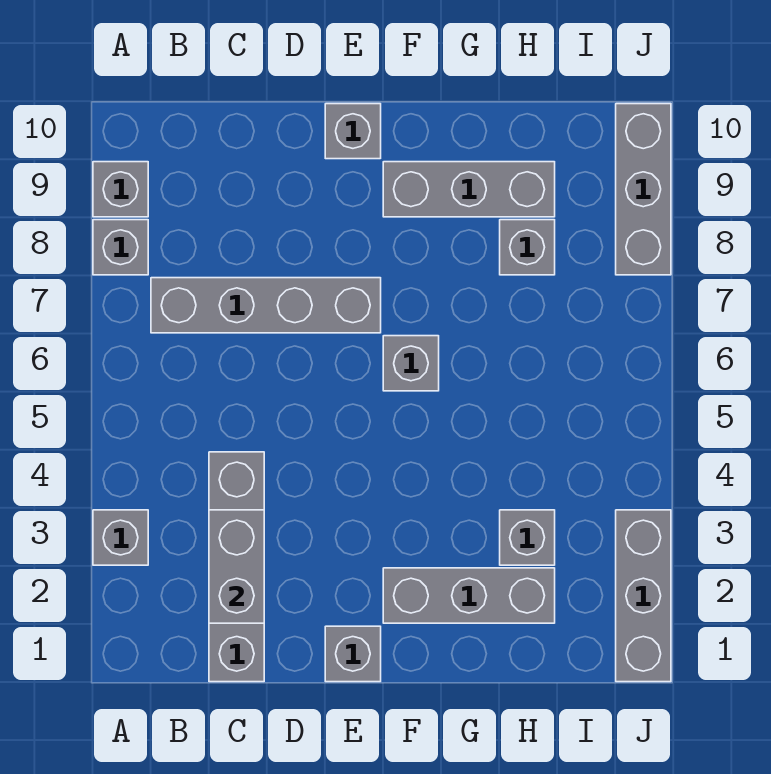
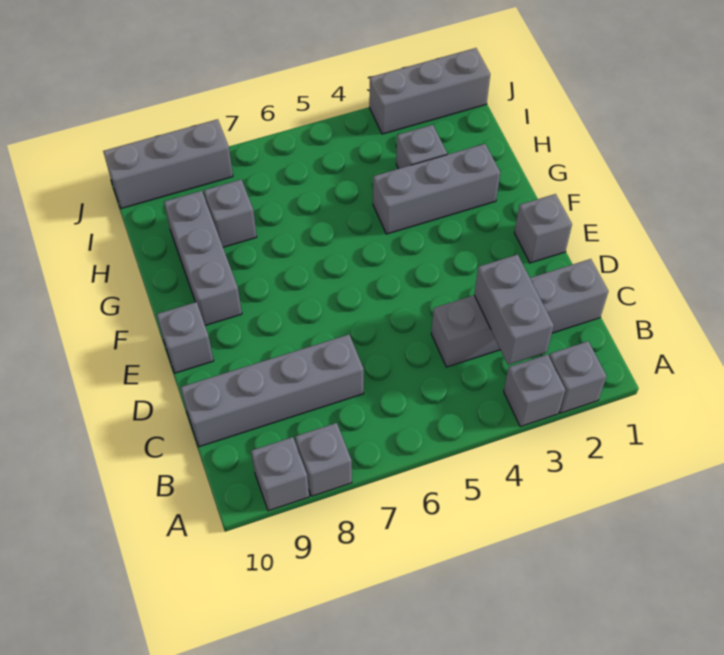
grey 1x4 brick [151,278,381,333] -> grey 1x4 brick turned to [181,335,364,447]
grey 1x2 brick [209,510,264,623] -> grey 1x2 brick turned to [474,255,554,365]
grey 1x3 brick [383,568,555,623] -> grey 1x3 brick turned to [373,144,500,234]
grey 1x1 brick [383,336,439,391] -> grey 1x1 brick moved to [549,341,607,413]

